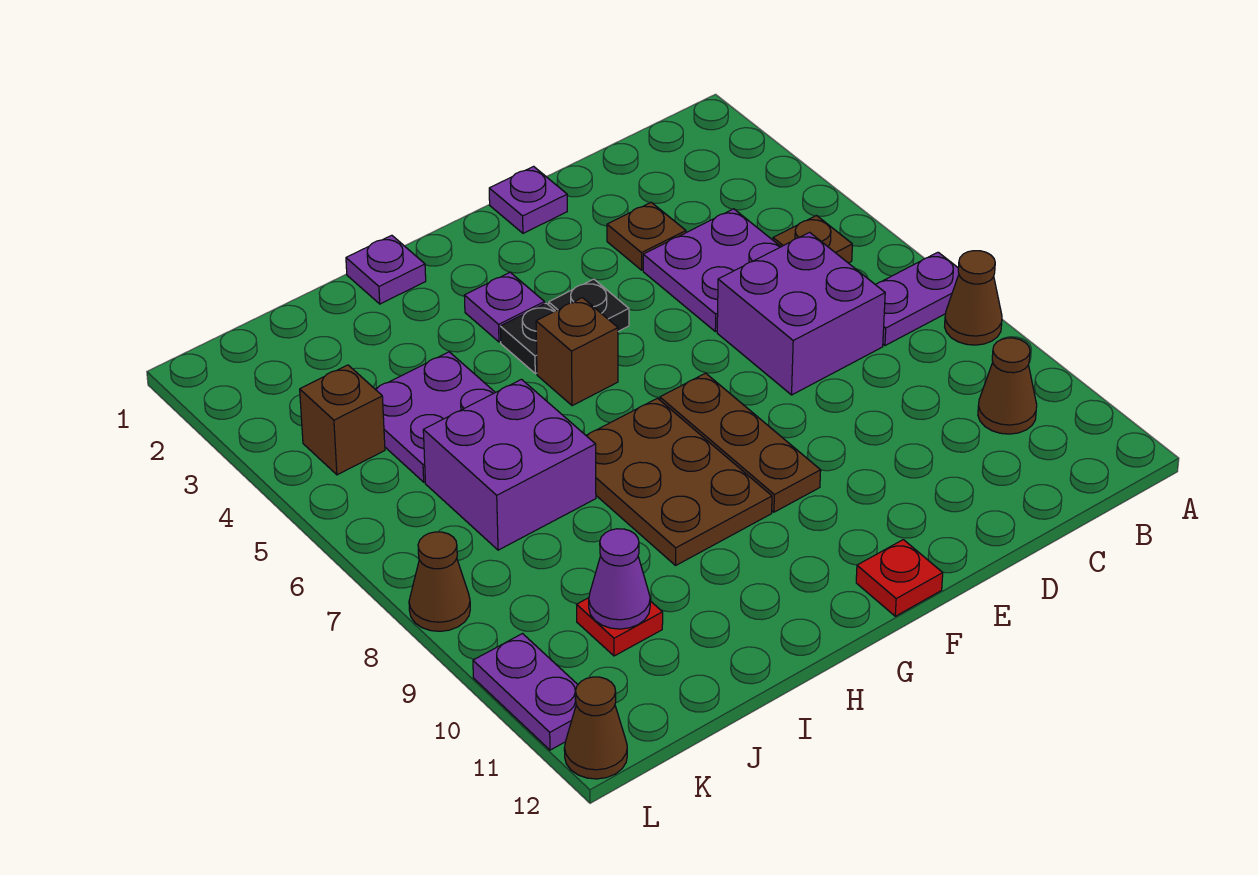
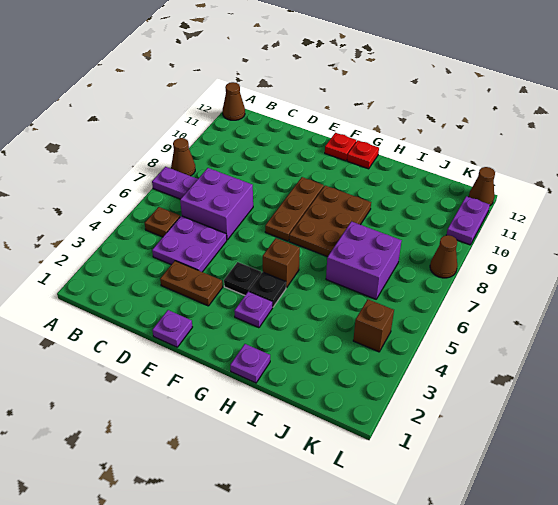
brown 1x1 cone [978,338,1037,434] -> brown 1x1 cone moved to [223,82,245,120]
brown 1x1 plate [607,202,686,270] -> brown 1x2 plate [160,261,223,306]
purple 2x2 plate [375,352,495,482] -> none
red 1x1 plate [577,598,663,656] -> red 1x1 plate moved to [347,140,379,169]
purple 1x1 cone [589,529,650,629] -> none

